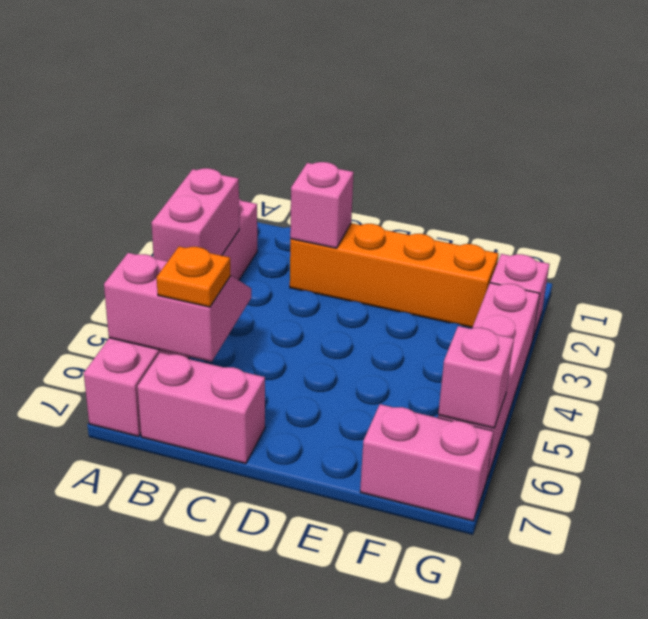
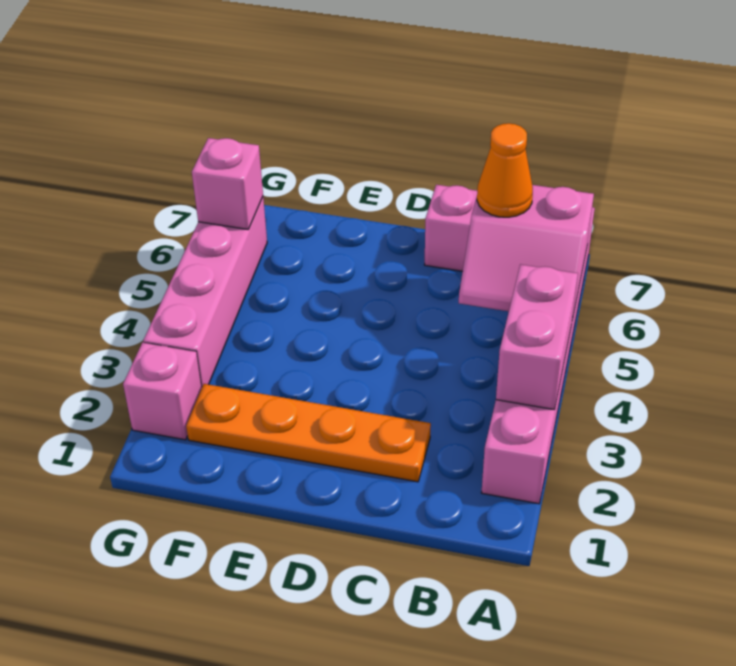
orange 1x1 plate [157,246,231,307] -> orange 1x1 cone [477,123,533,217]
orange 1x4 brick [290,223,499,328] -> orange 1x4 plate [186,384,431,482]
pink 1x1 brick [290,162,354,248] -> none
pink 1x2 brick [360,404,493,521] -> none

